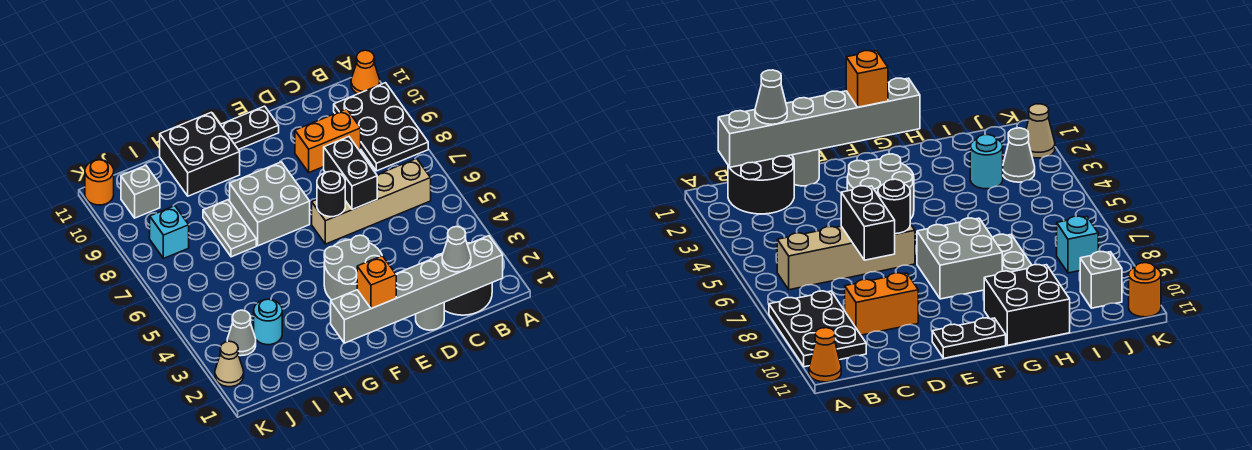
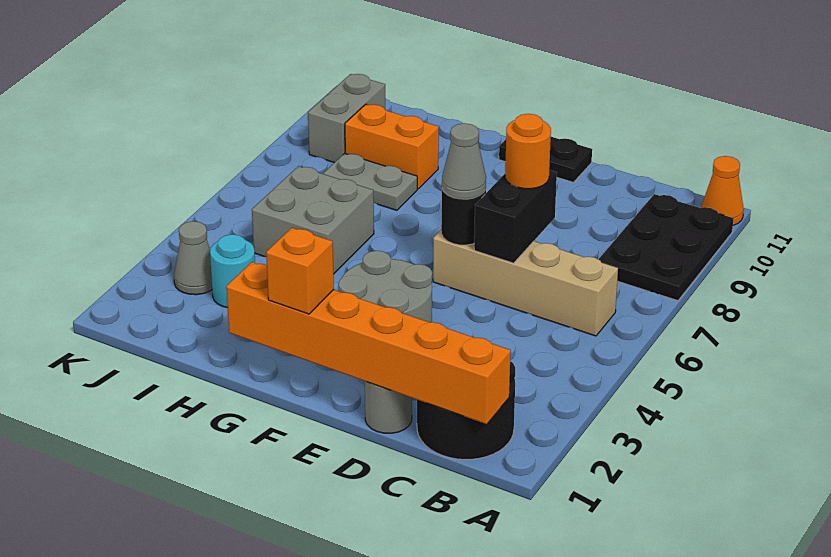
grey 1x6 brick [331,236,503,343] -> orange 1x6 brick [226,262,511,424]
grey 1x1 cone [442,227,471,272] -> grey 1x1 cone moved to [442,123,486,199]
orange 1x2 brick [295,109,361,172] -> orange 1x2 brick moved to [345,104,439,189]
grey 2x2 brick [230,162,310,246] -> grey 2x2 brick moved to [252,166,374,274]
black 2x2 brick [160,112,240,196] -> none
grey 1x2 plate [203,200,256,257] -> grey 1x2 plate turned to [323,153,417,210]
cyan 1x1 brick [150,206,189,259] -> none
grey 1x1 brick [121,166,160,218] -> grey 1x2 brick [308,74,385,163]
tan 1x1 cone [215,341,244,387] -> none
orange 1x1 round brick [85,160,114,205] -> orange 1x1 round brick moved to [505,114,551,189]

